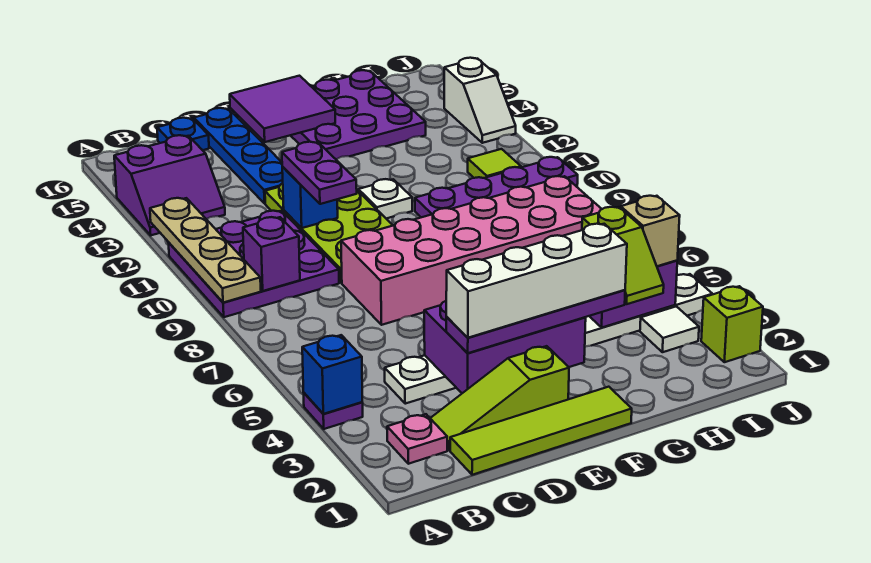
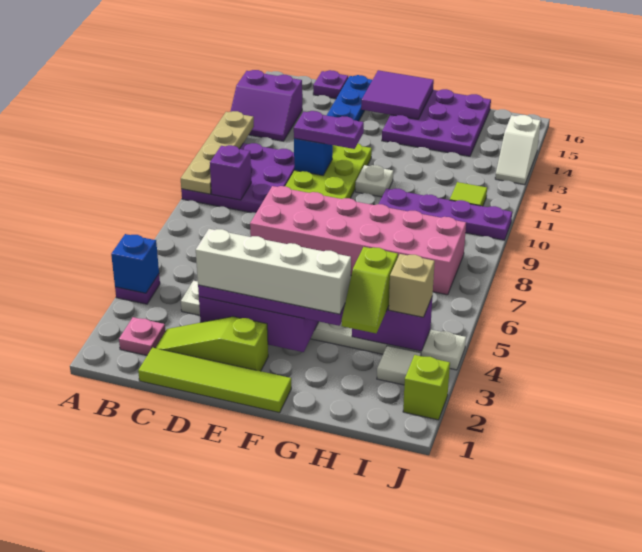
blue 1x1 plate [157,118,209,150] -> purple 1x1 plate [313,70,348,99]
purple 1x2 plate [282,142,357,204] -> purple 1x2 plate turned to [294,111,364,149]

